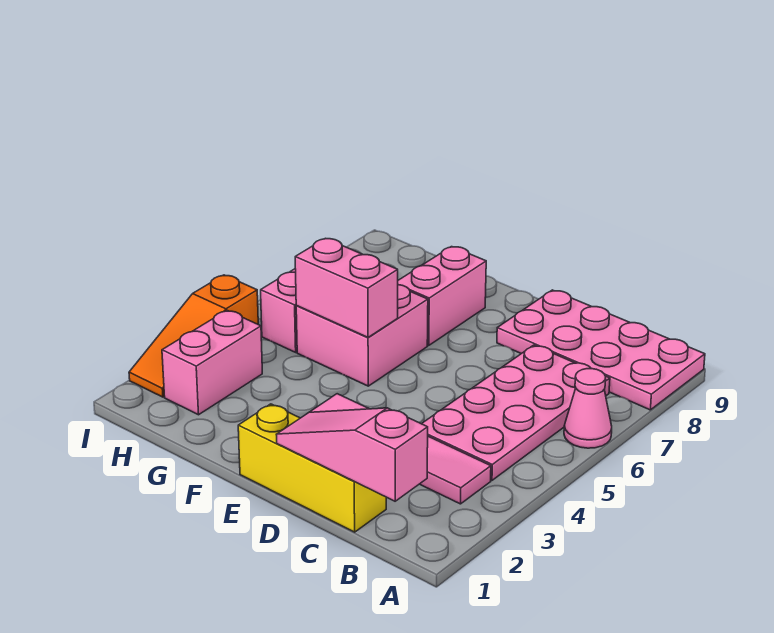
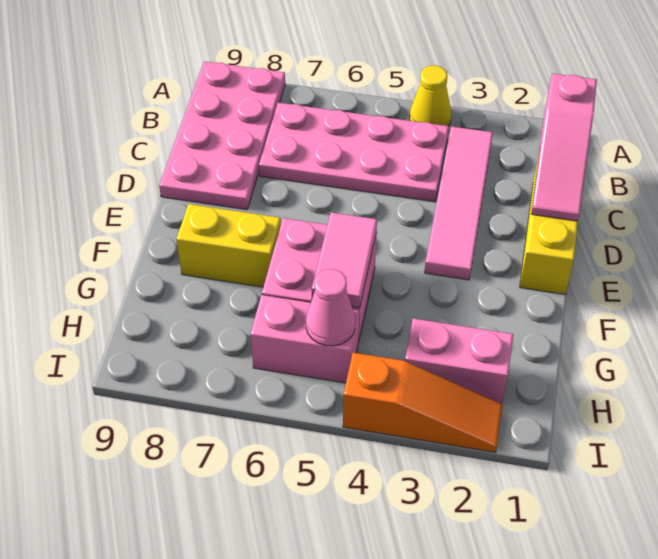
none -> yellow 1x1 cone [410,65,451,126]
pink 1x1 cone [564,369,612,448] -> pink 1x1 cone moved to [306,269,355,346]
pink 1x2 brick [295,239,398,337] -> pink 1x2 tile [312,212,377,308]
pink 1x2 brick [398,247,486,346] -> yellow 1x2 brick [176,204,281,287]

